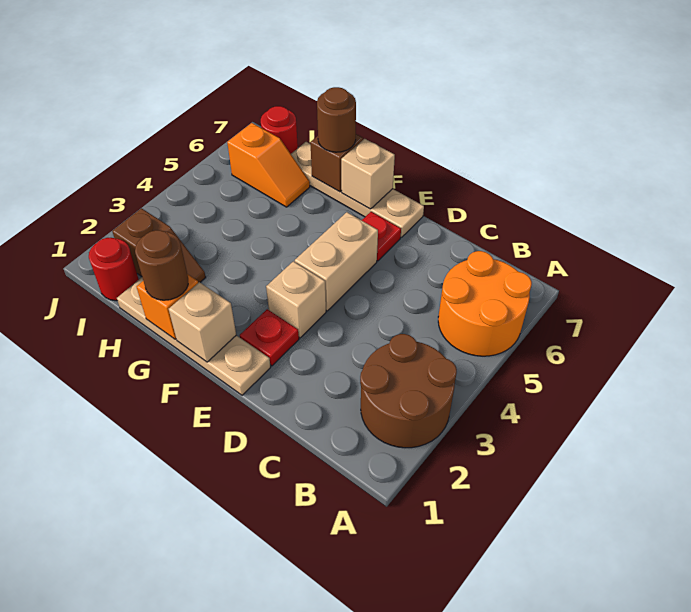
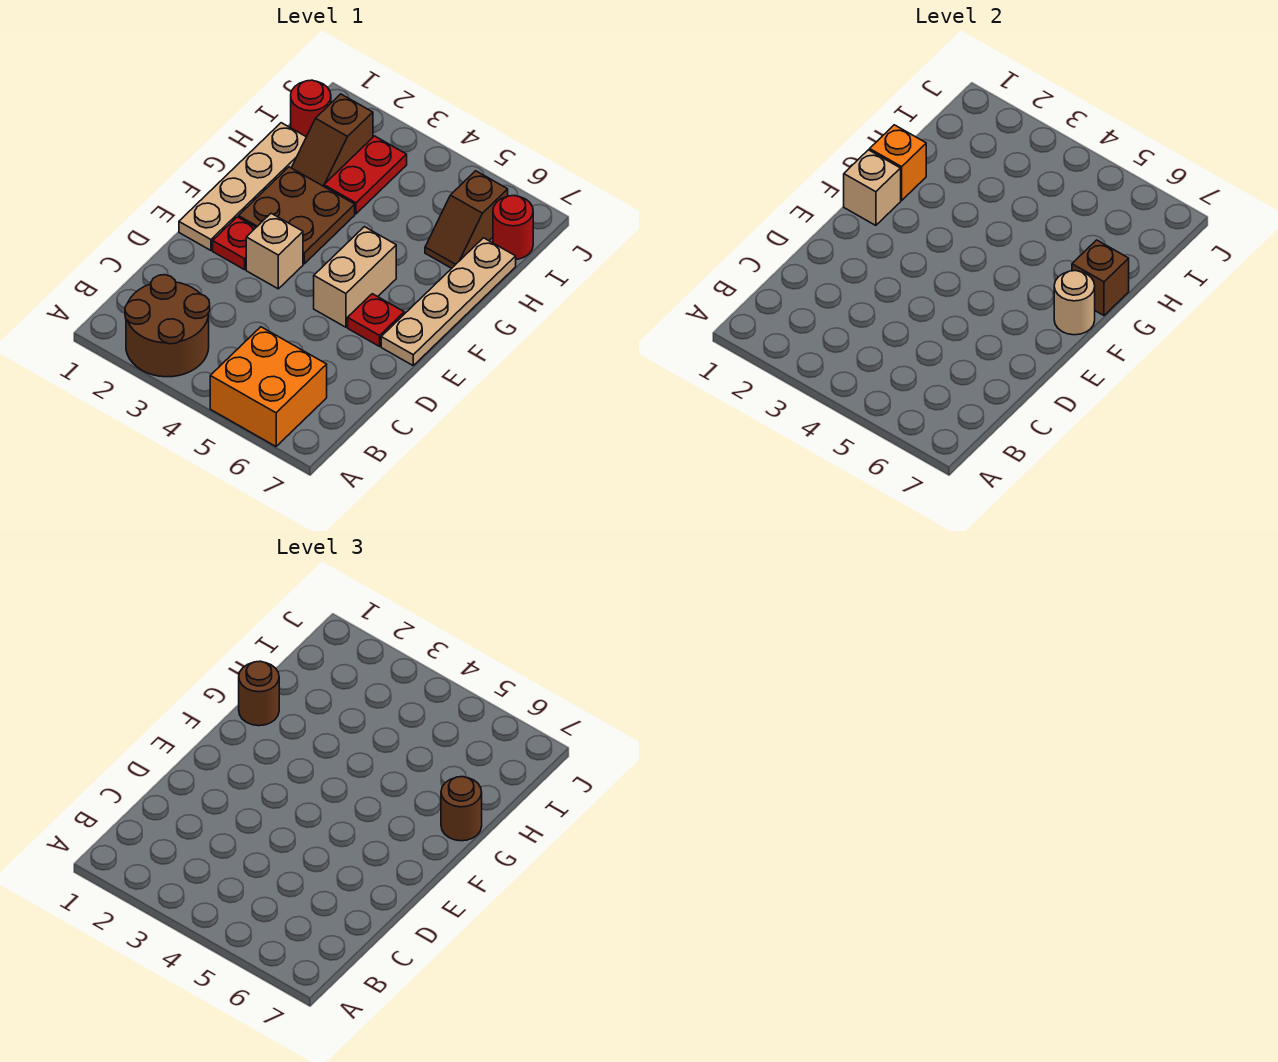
orange 2x2 round brick [438,251,532,356] -> orange 2x2 brick [210,327,327,446]
tan 1x2 brick [295,212,378,311] -> tan 1x2 brick turned to [314,227,396,327]
none -> brown 2x2 plate [238,167,355,264]
tan 1x1 brick [341,139,395,209] -> tan 1x1 round brick [1054,271,1095,335]
none -> red 1x2 plate [324,136,407,214]
orange 1x2 slope [227,123,310,207] -> brown 1x2 slope [425,171,508,268]

